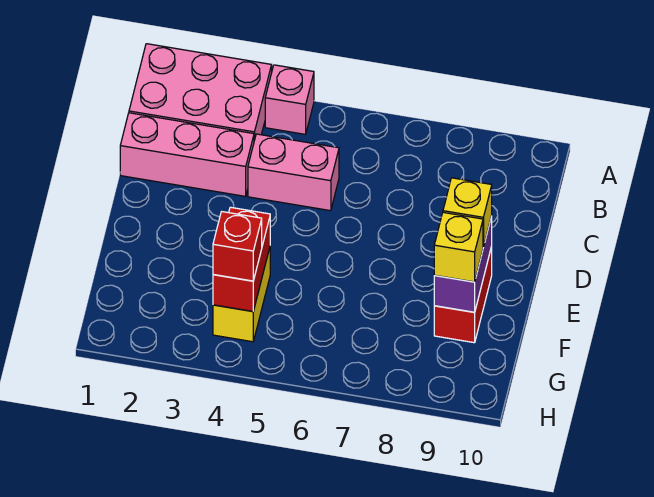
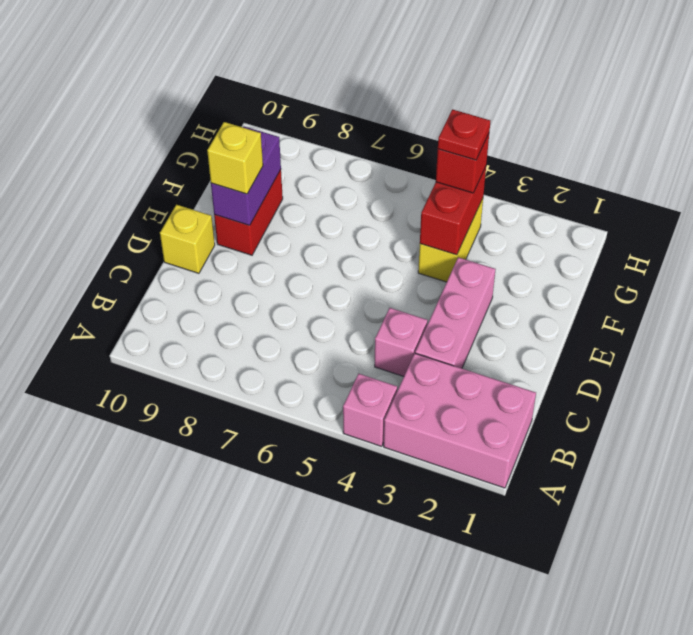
pink 1x3 brick [120,113,254,196] -> pink 1x3 brick turned to [415,257,495,368]
pink 1x2 brick [248,134,339,211] -> pink 1x1 brick [375,308,427,376]
yellow 1x1 brick [434,212,483,282] -> yellow 1x1 brick moved to [160,205,215,273]
none -> red 1x1 plate [438,109,490,160]

